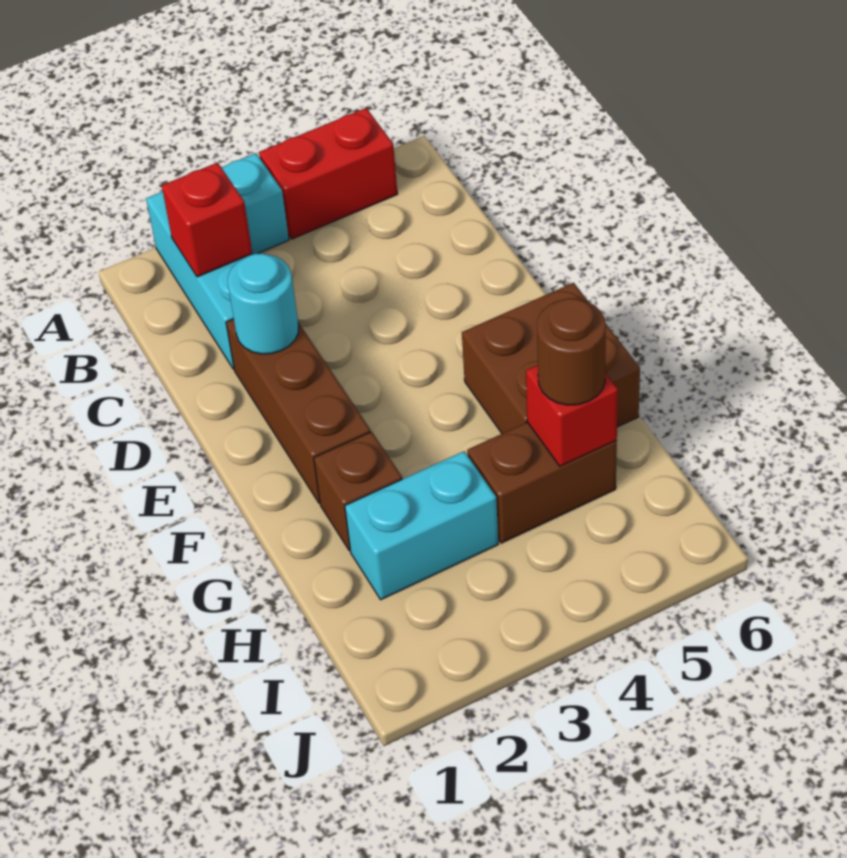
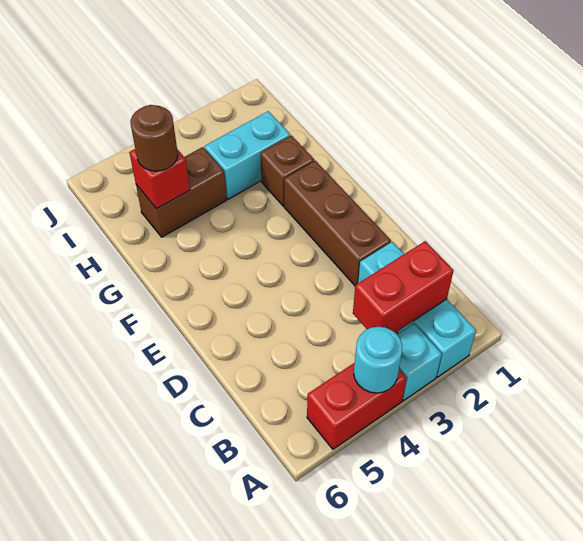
red 1x1 brick [162,162,252,277] -> red 1x2 brick [353,241,454,333]
cyan 1x1 round brick [228,254,299,354] -> cyan 1x1 round brick moved to [354,327,402,393]
brown 2x2 brick [462,283,640,434] -> none

